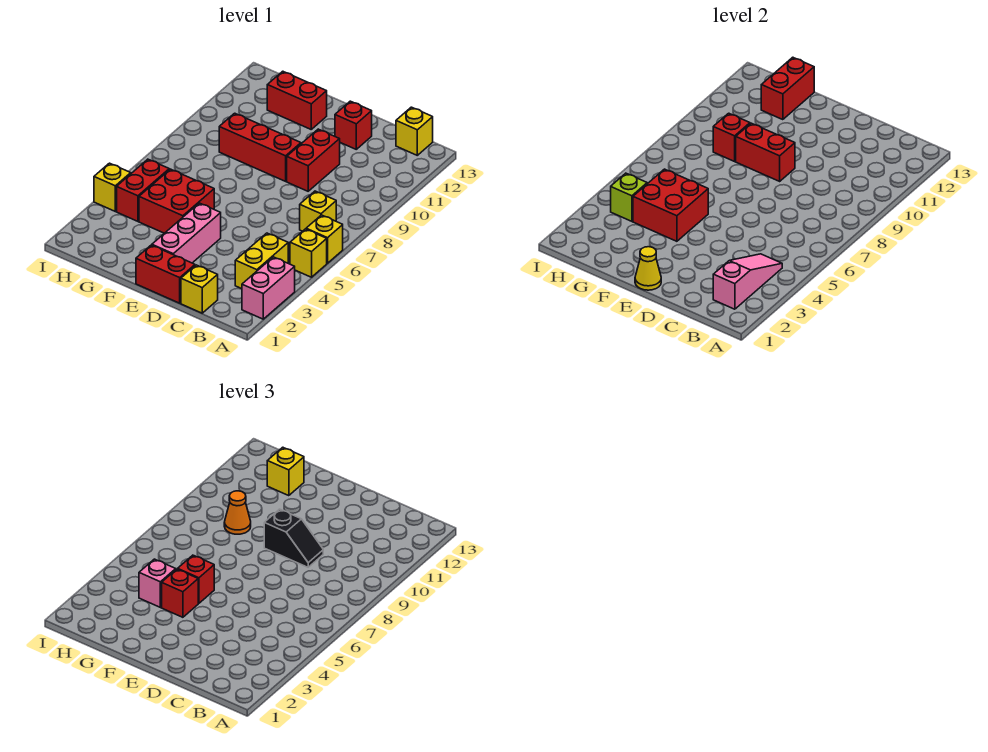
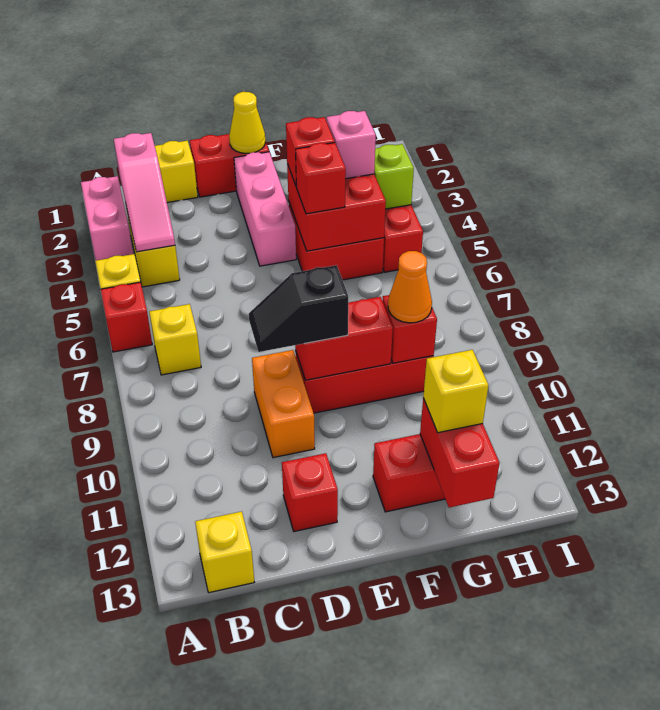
yellow 1x1 brick [306,215,343,263] -> red 1x1 brick [101,282,152,352]
red 1x2 brick [287,129,340,191] -> orange 1x2 brick [252,350,315,458]
yellow 1x1 brick [94,163,131,211] -> none

